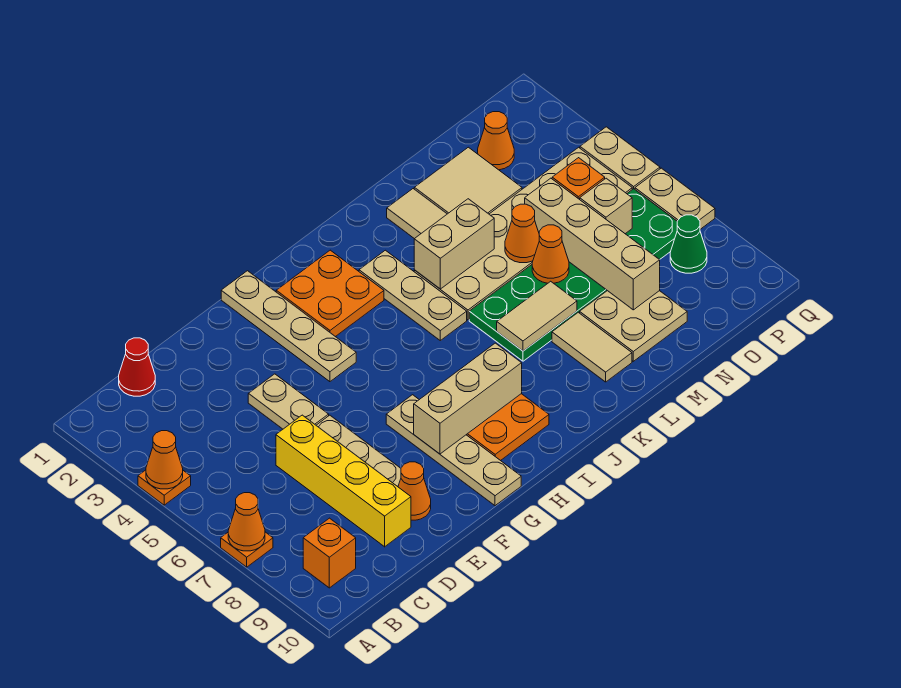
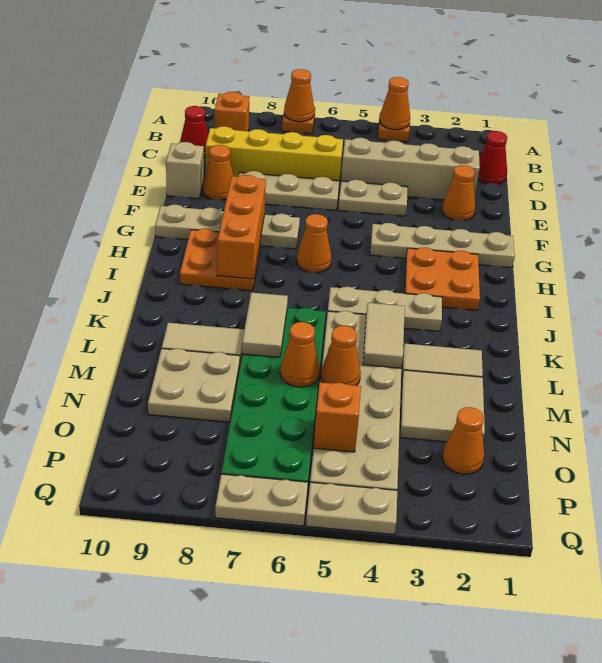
none -> red 1x1 cone [180,106,208,158]
none -> orange 1x1 cone [442,165,475,221]
tan 1x3 brick [414,343,522,454] -> orange 1x3 brick [217,175,266,279]
none -> orange 1x1 cone [297,214,332,273]
tan 1x2 brick [414,199,494,289] -> tan 1x2 tile [363,303,405,368]
tan 1x4 brick [525,178,660,310] -> tan 1x4 brick moved to [341,138,480,200]
tan 1x1 brick [580,178,632,234] -> tan 1x1 brick moved to [166,142,204,199]
green 1x1 cone [670,215,707,273] -> none

